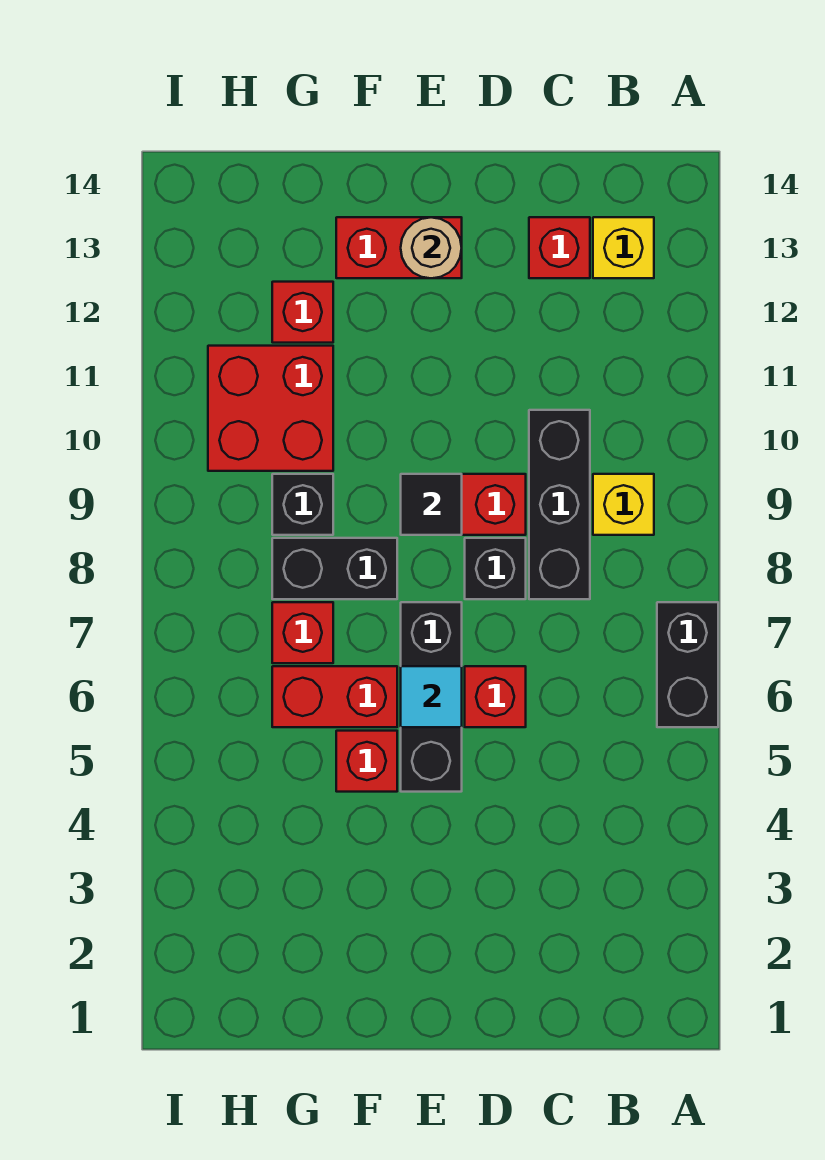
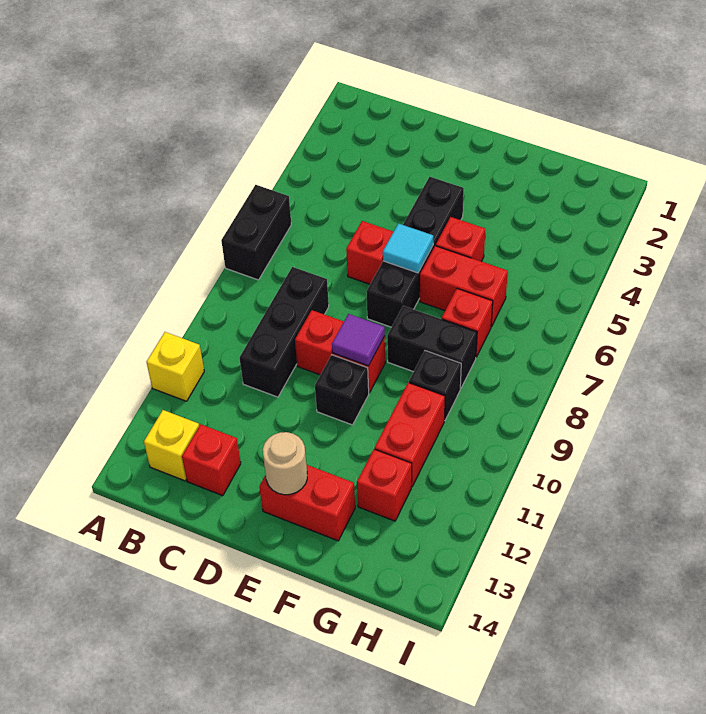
yellow 1x1 brick [593,474,654,535] -> yellow 1x1 brick moved to [146,332,204,401]
black 1x1 brick [465,538,526,599] -> black 1x1 brick moved to [315,355,369,425]
black 1x3 brick [401,602,462,792] -> black 1x4 brick [366,177,464,327]
black 1x1 tile [401,474,462,535] -> purple 1x1 tile [332,314,385,366]
red 2x2 brick [208,346,333,471] -> red 1x2 brick [375,382,445,487]

